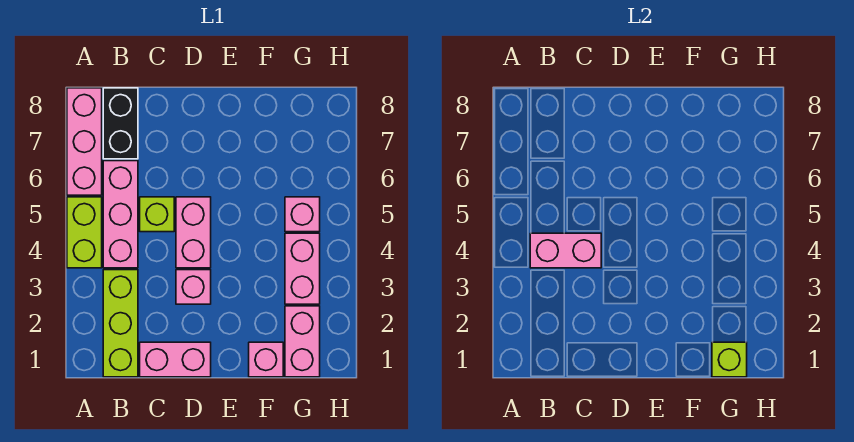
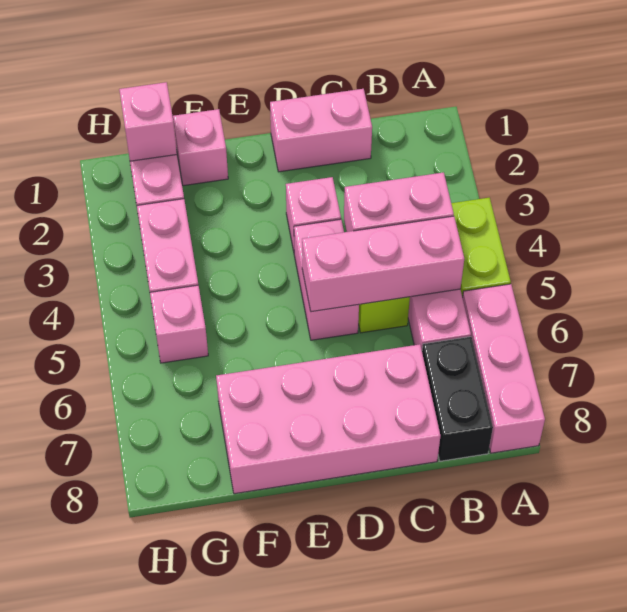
lime 1x3 brick [103,270,138,377] -> none
none -> pink 1x3 brick [302,216,464,312]
none -> pink 2x4 brick [216,344,440,494]
lime 1x1 brick [712,342,747,377] -> pink 1x1 brick [119,82,177,161]

